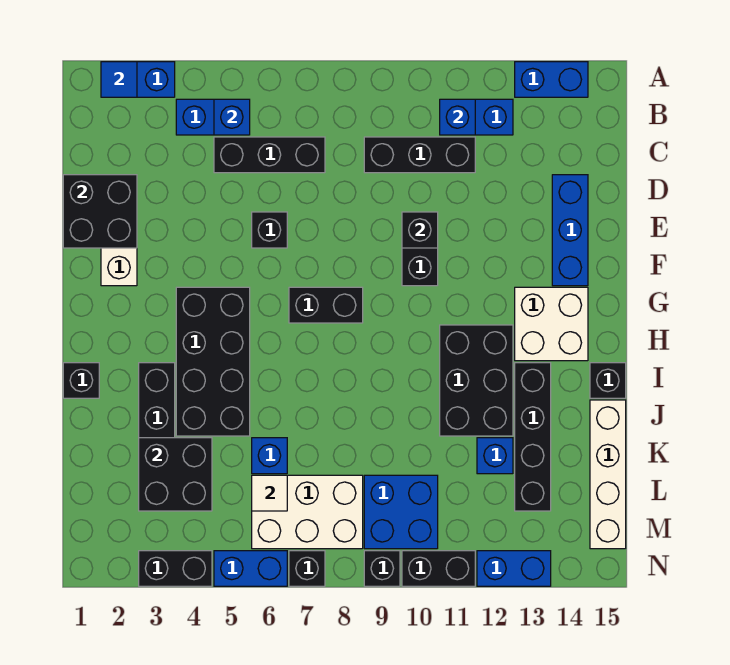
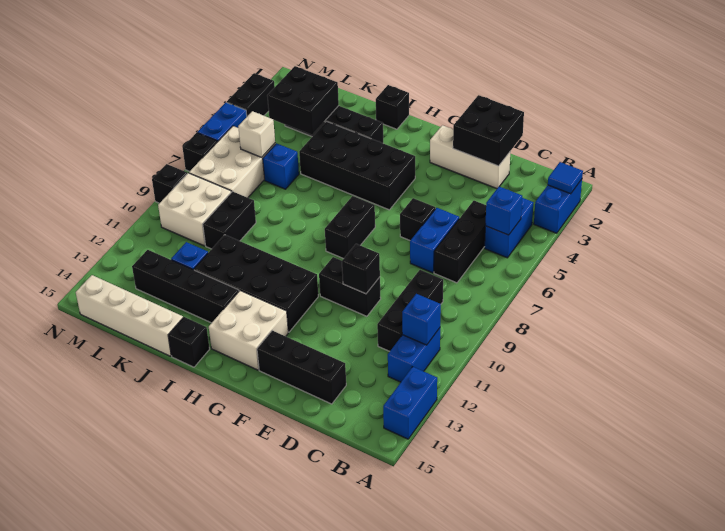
blue 1x3 brick [552,175,588,286] -> black 1x3 brick [257,331,346,404]
black 2x3 brick [440,325,513,436] -> black 2x4 brick [194,235,318,332]
white 1x1 tile [252,475,287,511] -> white 1x1 brick [238,111,275,157]
blue 2x2 brick [364,475,438,549] -> white 2x2 brick [158,173,231,246]
black 1x2 brick [402,551,475,586] -> black 1x2 brick moved to [203,191,256,249]
blue 1x2 brick [477,551,551,586] -> blue 1x2 brick moved to [410,208,459,273]

